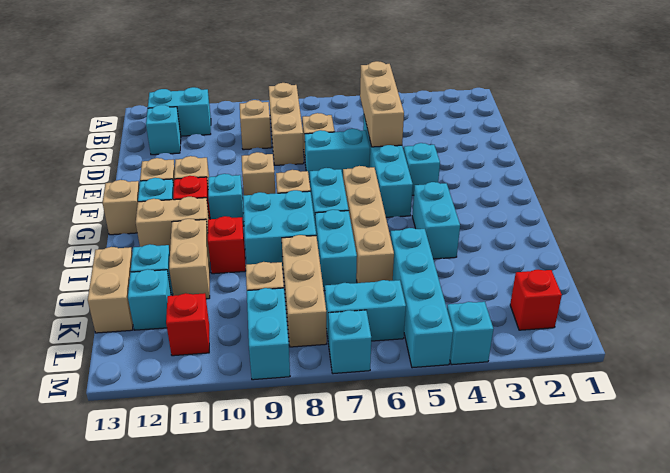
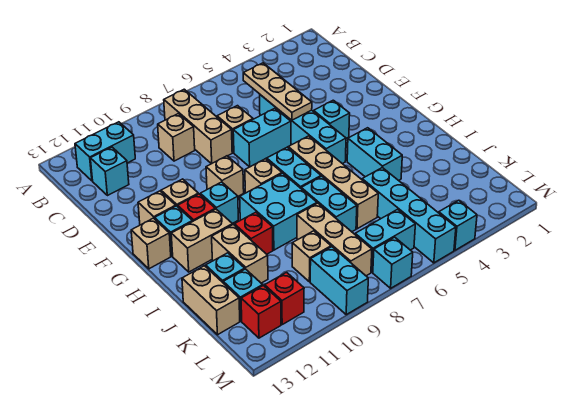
tan 1x3 brick [360,61,404,147] -> tan 1x3 plate [243,63,312,120]
red 1x1 brick [510,270,562,330] -> red 1x1 brick moved to [241,286,281,338]

